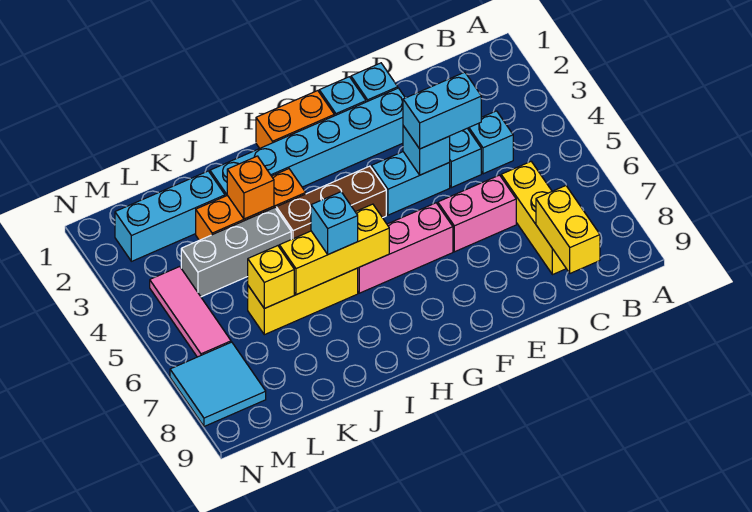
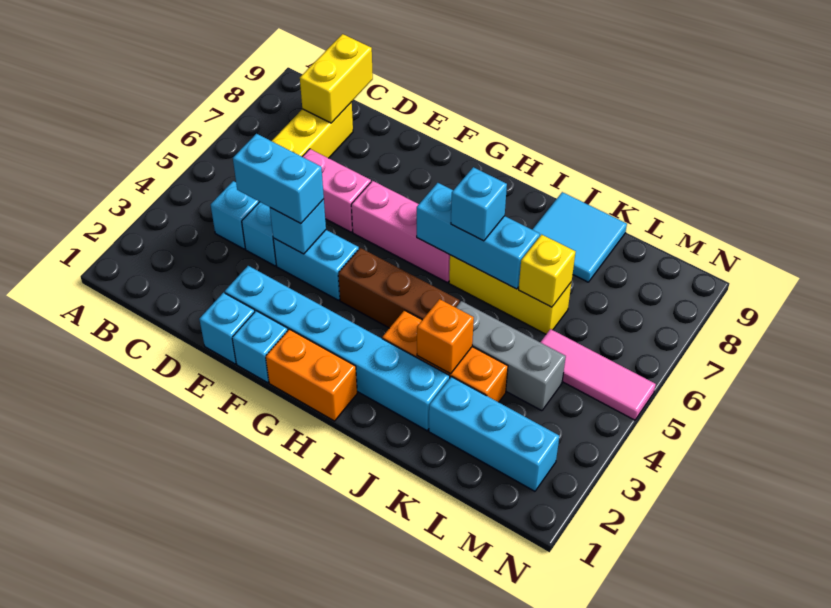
yellow 1x3 brick [279,204,389,295] -> cyan 1x3 brick [417,183,540,289]
pink 1x3 tile [150,267,231,357] -> pink 1x3 tile turned to [540,329,656,420]
cyan 2x2 tile [170,342,266,426] -> cyan 2x2 tile moved to [532,192,627,282]

